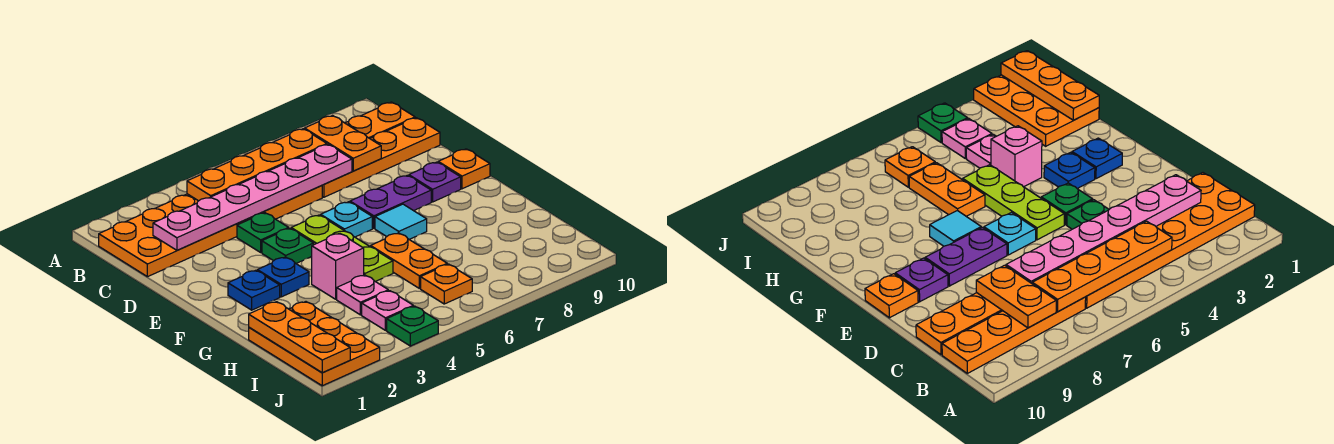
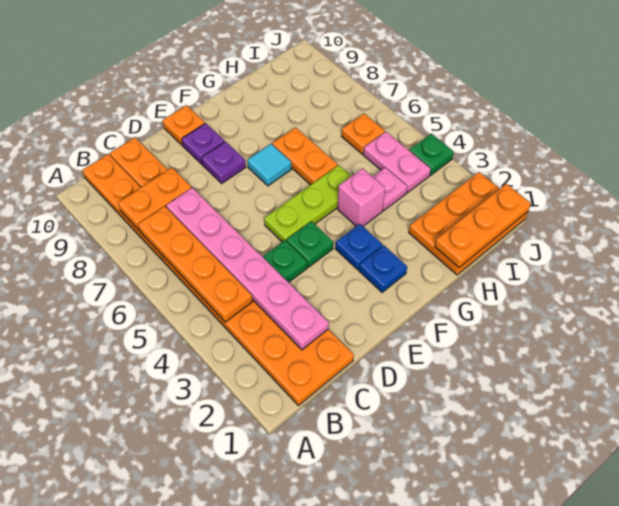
cyan 1x1 plate [321,202,372,237] -> none
purple 1x2 plate [350,175,431,228] -> purple 1x1 plate [201,142,246,183]
orange 1x2 plate [371,233,447,288] -> orange 1x2 plate turned to [272,127,338,185]
pink 1x1 plate [362,291,413,330] -> pink 1x2 plate [363,132,431,193]

